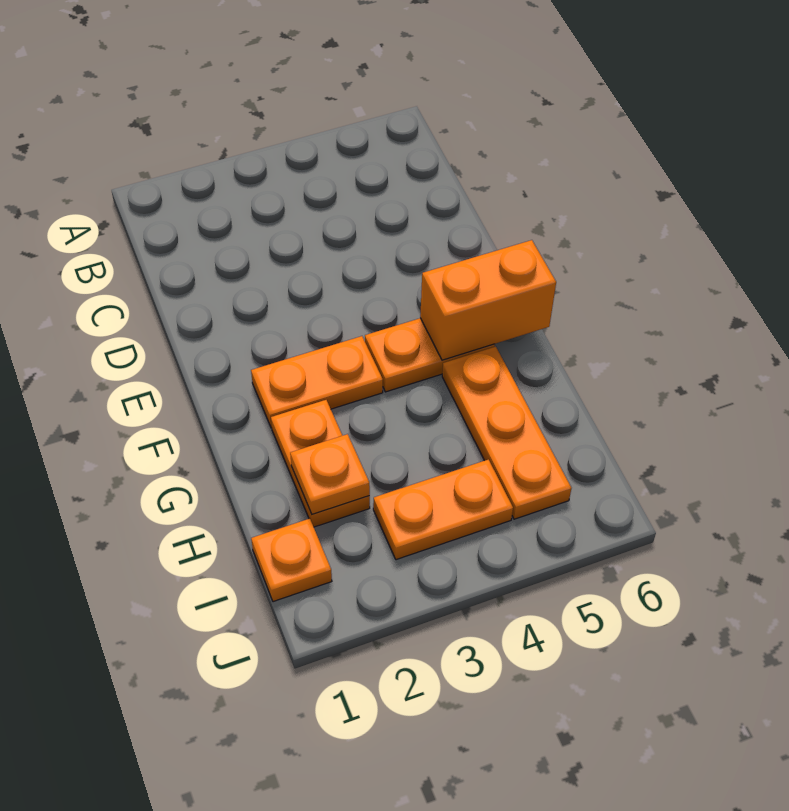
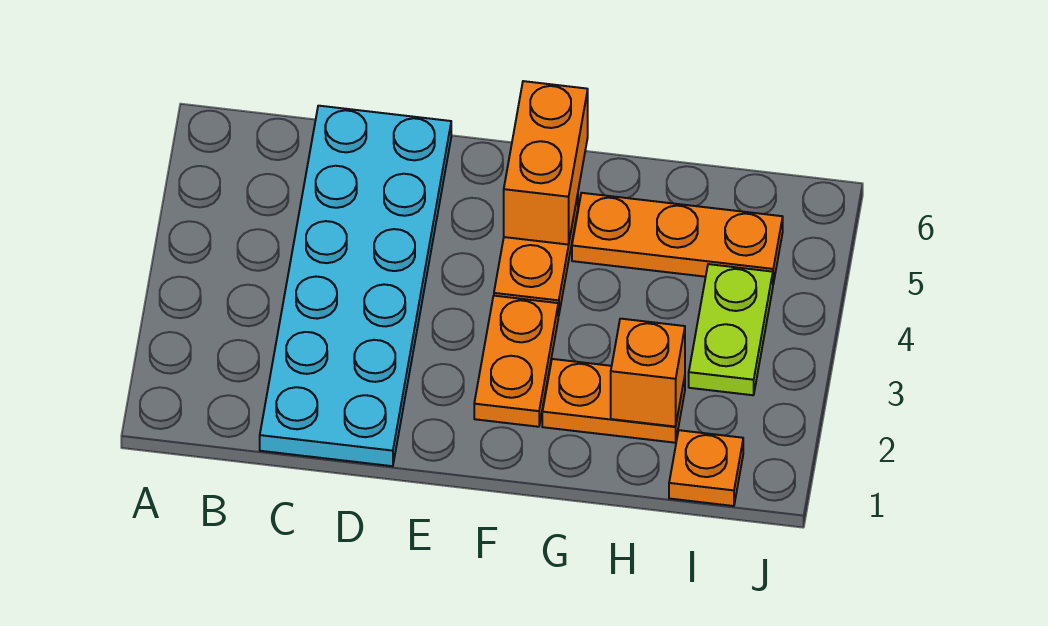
none -> cyan 2x6 plate [260,106,451,466]
orange 1x1 plate [290,434,370,514] -> orange 1x1 brick [611,319,685,427]
orange 1x2 plate [373,460,513,560] -> lime 1x2 plate [689,264,773,395]

